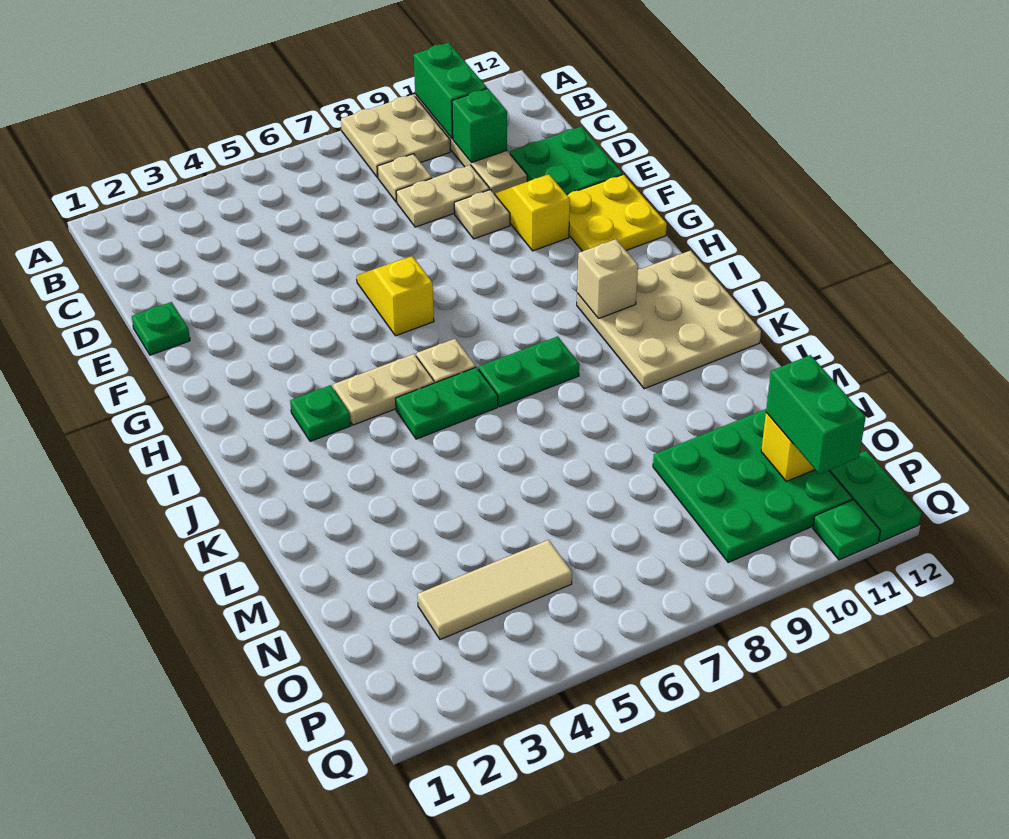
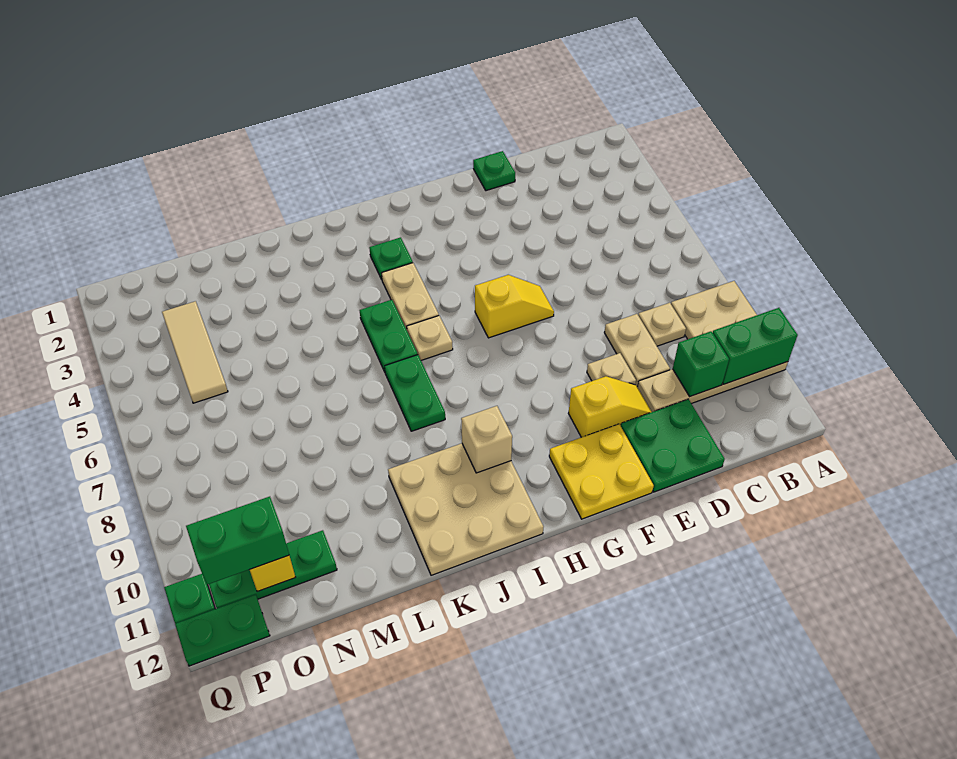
green 3x3 plate [653,409,852,562] -> green 1x3 plate [209,530,337,608]

